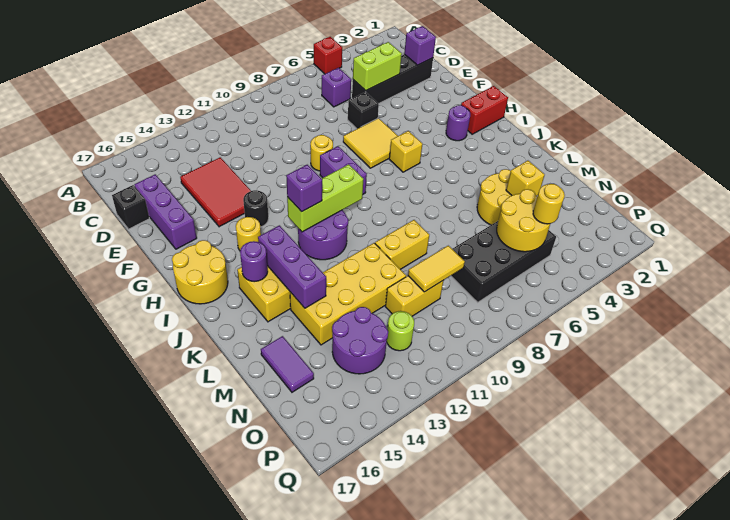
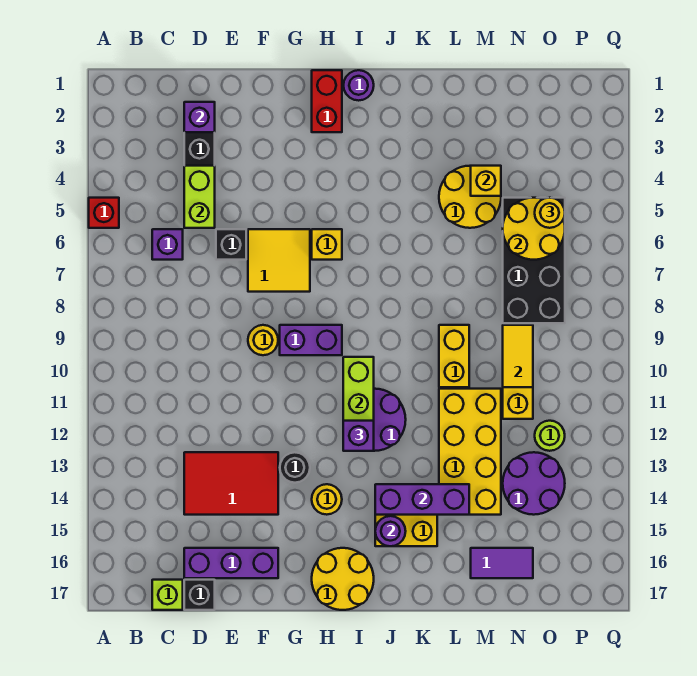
none -> lime 1x1 brick [152,580,183,610]
purple 1x1 round brick [446,105,470,141] -> purple 1x1 round brick moved to [343,70,374,101]

